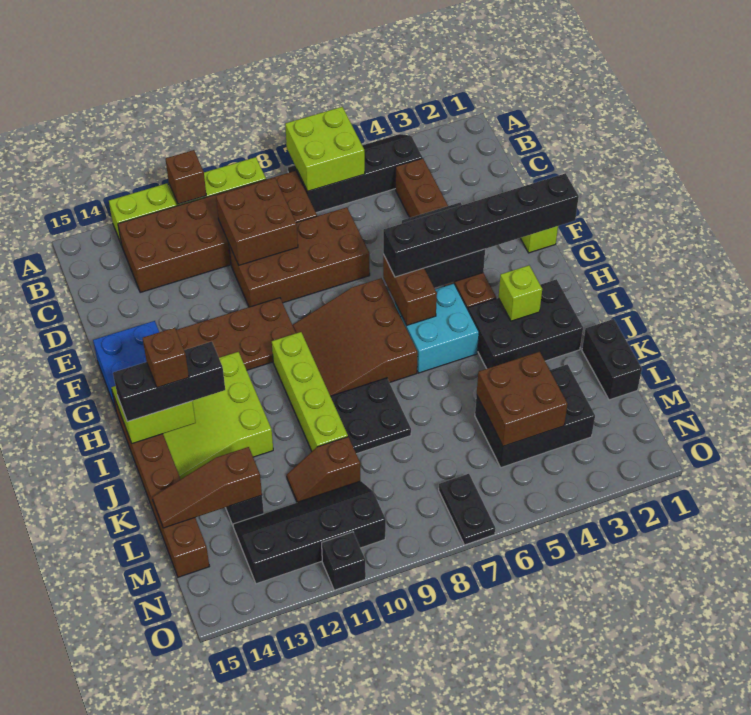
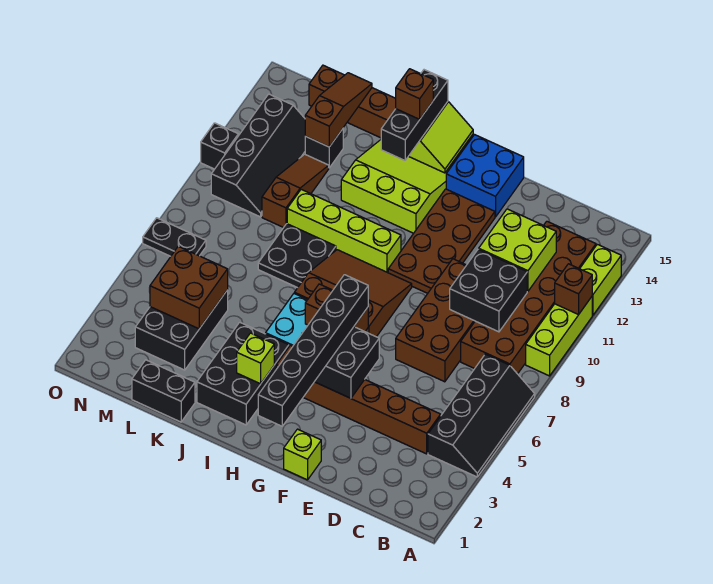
lime 2x2 brick [285,107,365,191] -> lime 2x2 brick moved to [479,209,556,291]
brown 2x2 brick [216,178,298,265] -> black 2x2 brick [450,249,527,332]
brown 1x2 slope [287,437,360,502] -> brown 1x3 slope [262,154,329,228]

